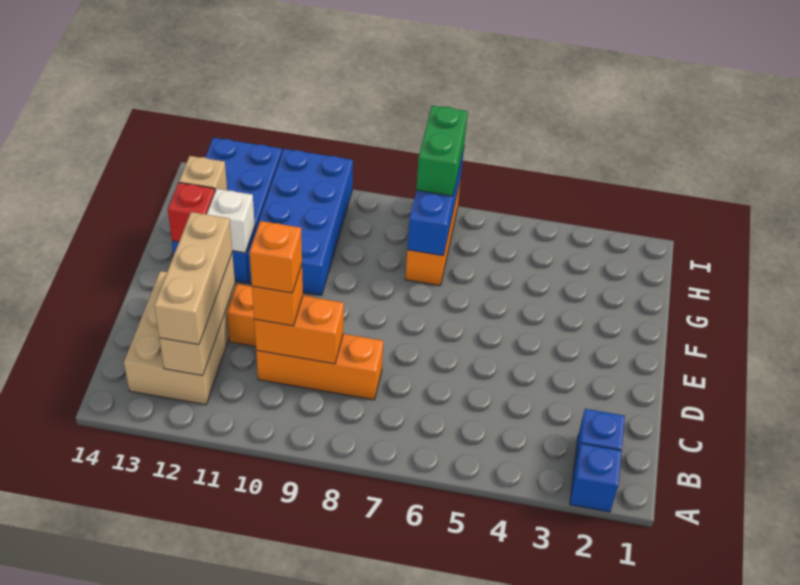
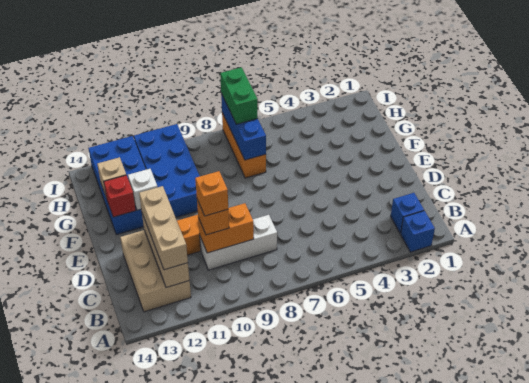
orange 1x3 brick [256,334,383,400] -> white 1x3 brick [200,215,277,270]

